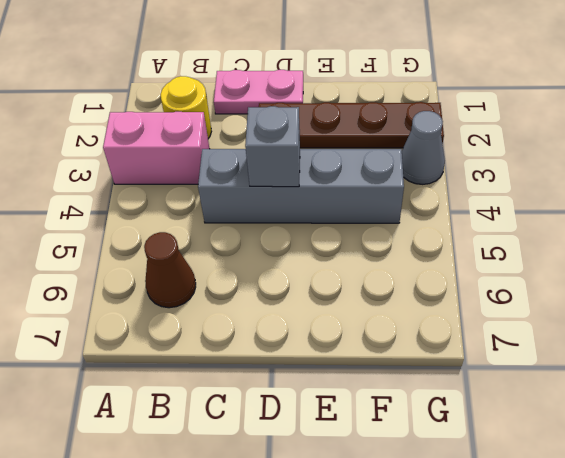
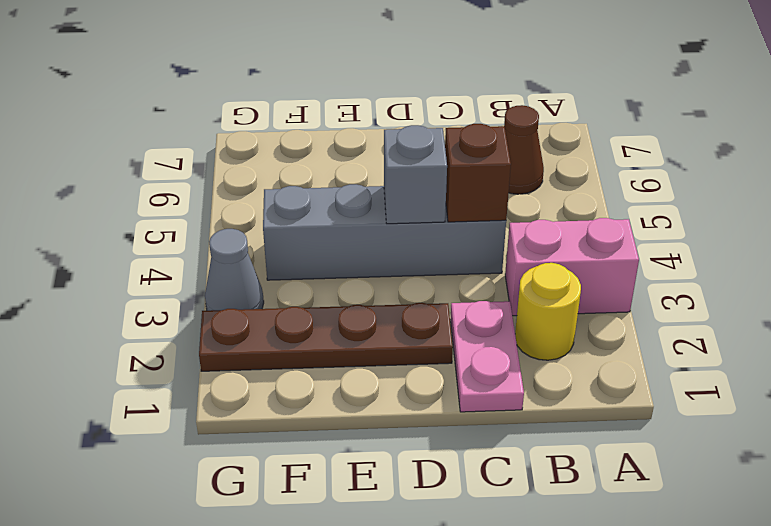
pink 1x2 plate [214,70,303,114] -> pink 1x2 plate turned to [450,301,524,412]
none -> brown 1x1 brick [445,124,511,222]

